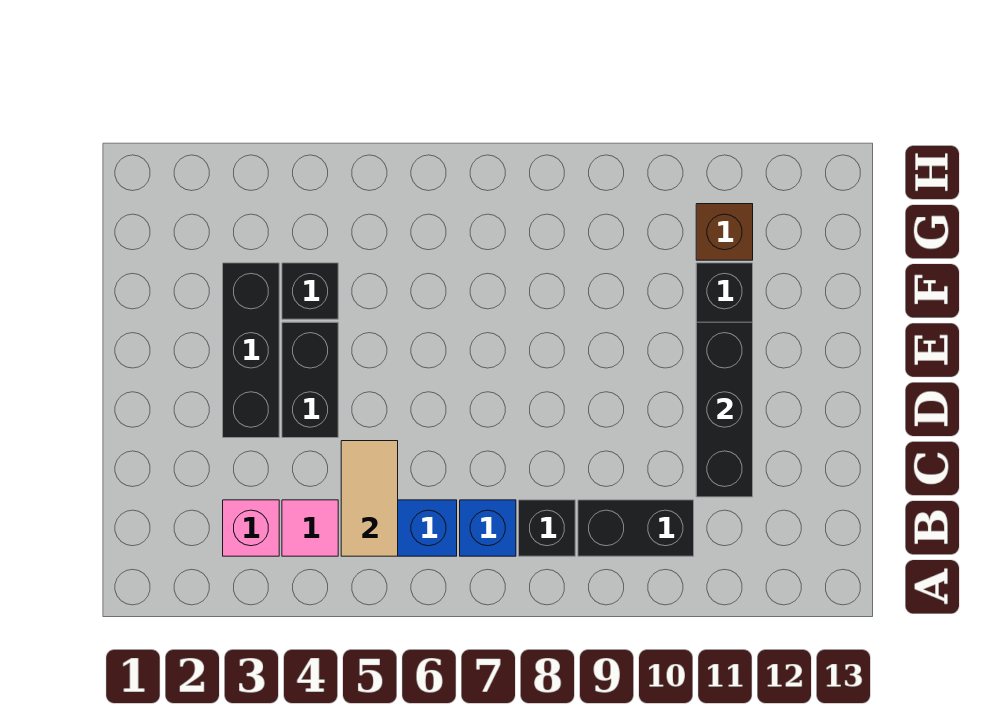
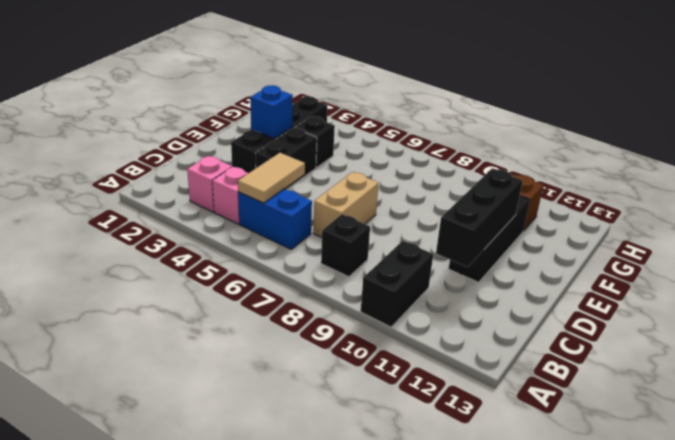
pink 1x1 tile [282,500,338,556] -> pink 1x1 brick [212,167,248,224]
blue 1x1 brick [460,500,516,556] -> blue 1x1 brick moved to [250,86,293,139]
black 1x2 brick [578,500,694,556] -> black 1x2 brick turned to [361,241,433,327]
none -> tan 1x2 brick [313,172,379,238]
black 1x3 brick [223,263,279,438] -> black 1x4 brick [231,96,327,173]

